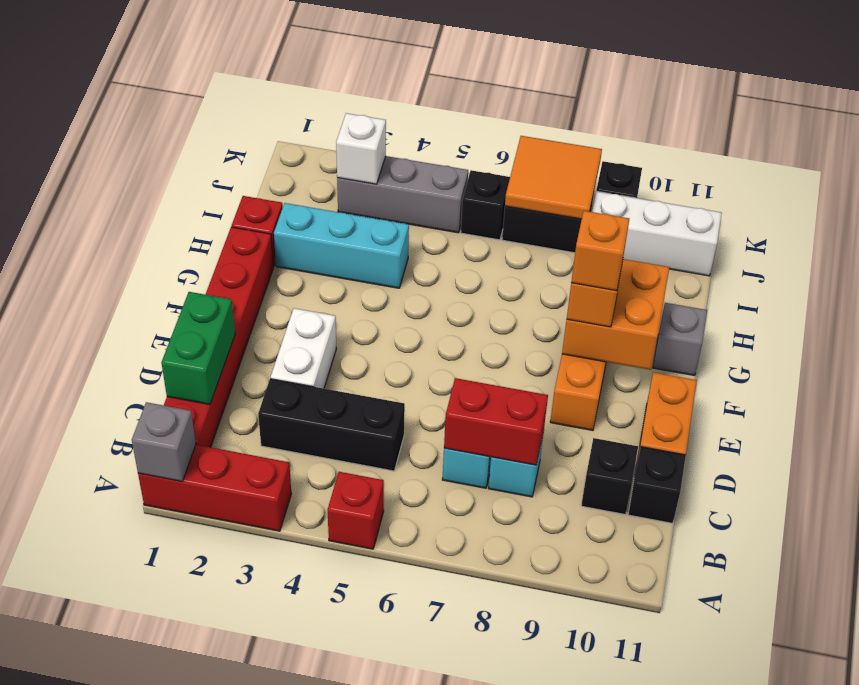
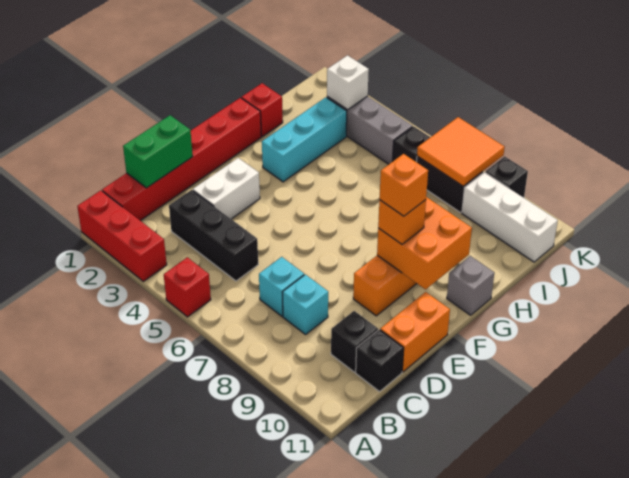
grey 1x1 brick [132,402,196,481] -> none
red 1x2 brick [444,378,548,465] -> none
cyan 1x3 brick [274,203,409,288] -> cyan 1x3 brick turned to [262,97,347,182]

